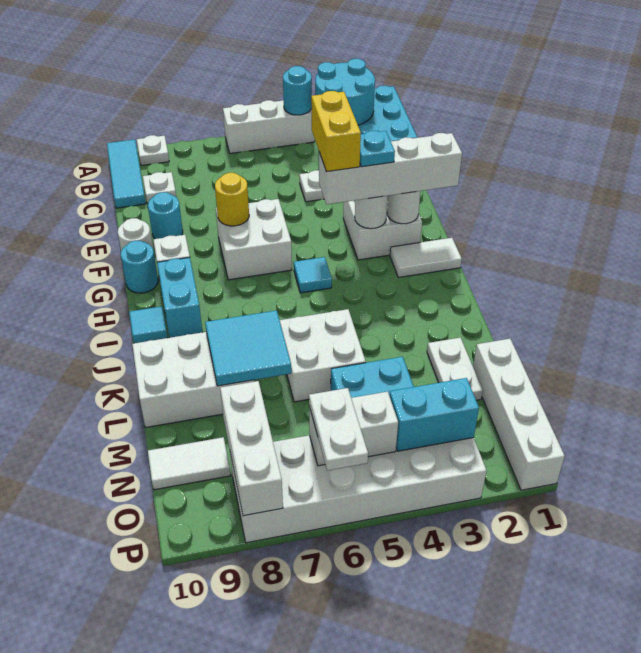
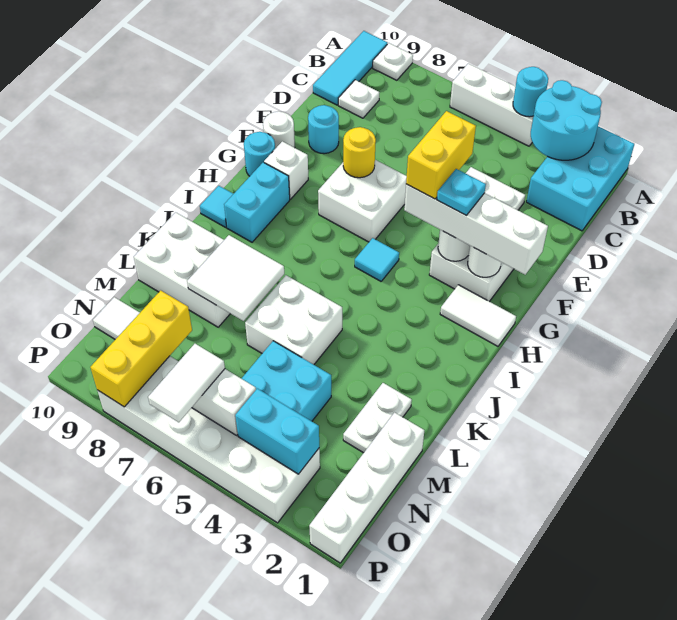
cyan 2x2 tile [205,310,291,386] -> white 2x2 tile [187,235,284,321]
white 1x3 brick [220,381,283,516] -> yellow 1x3 brick [90,290,192,407]
white 1x2 plate [309,388,368,471] -> white 1x2 tile [148,344,225,422]

